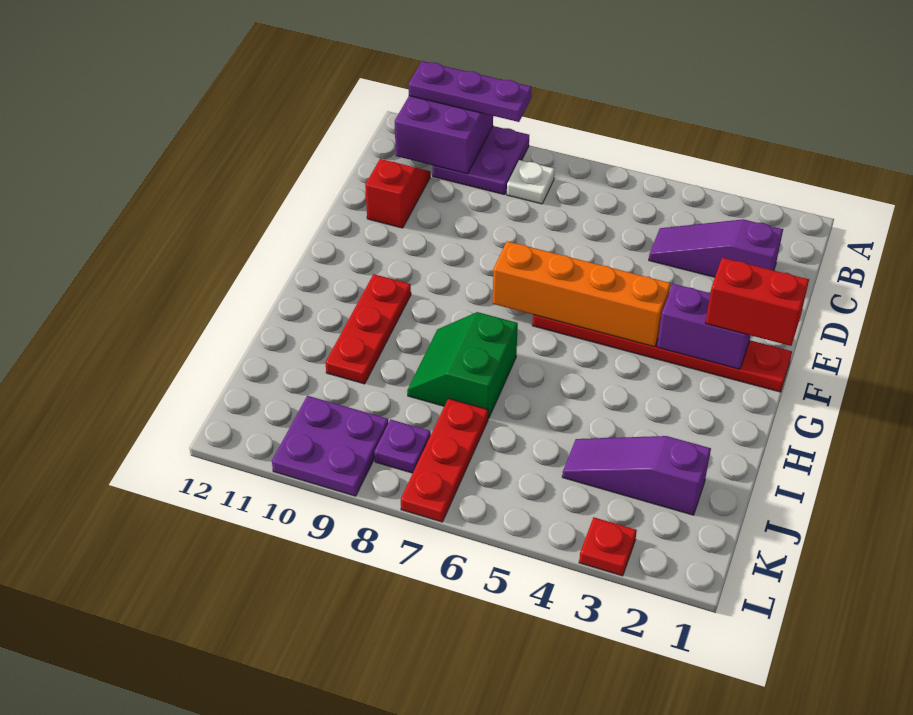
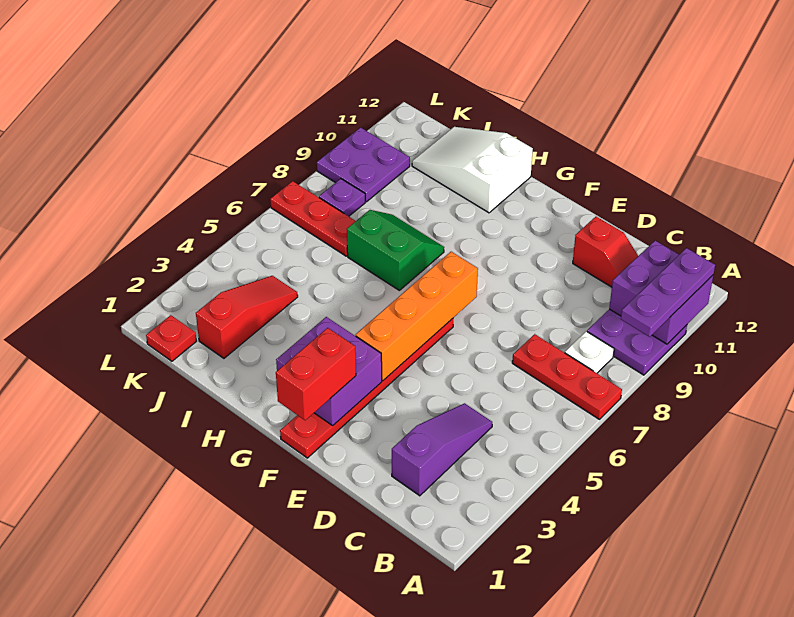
purple 1x2 brick [657,284,751,369] -> purple 2x2 brick [276,317,382,426]
red 1x3 plate [325,274,411,384] -> red 1x3 plate moved to [512,334,622,419]
none -> white 2x3 slope [412,127,533,213]
purple 1x3 slope [562,436,711,515] -> red 1x3 slope [196,276,298,358]
red 1x1 plate [579,517,637,576] -> red 1x1 plate moved to [146,315,196,361]

